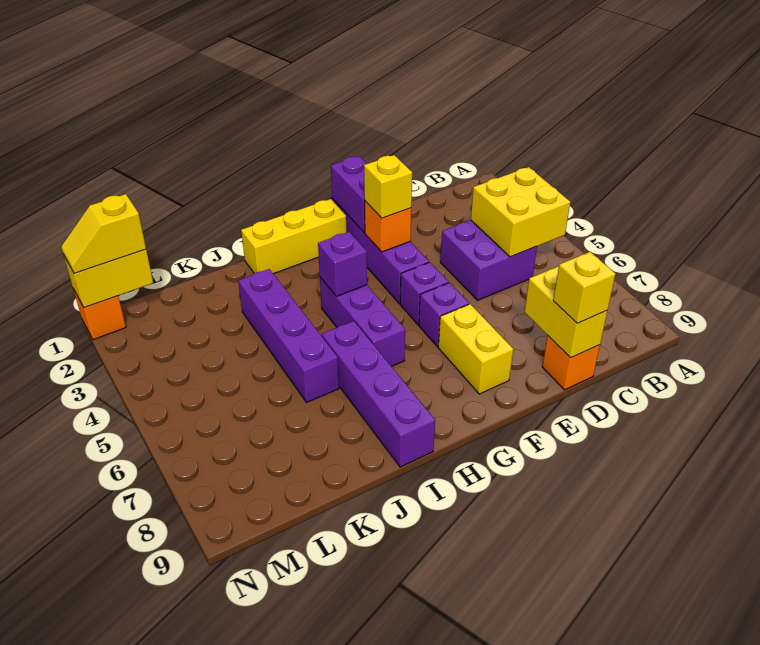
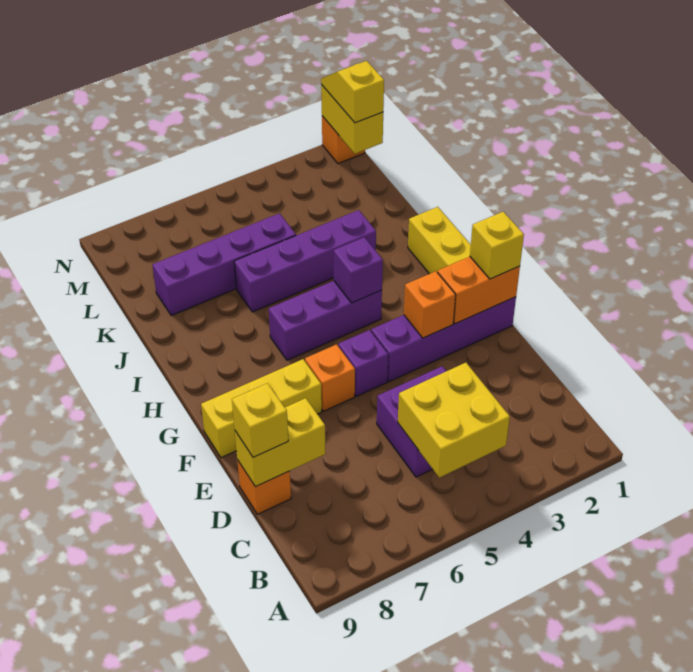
purple 1x2 brick [331,156,367,233] -> orange 1x2 brick [437,257,520,324]
yellow 1x1 brick [364,155,412,218] -> yellow 1x1 brick moved to [470,212,524,279]
purple 1x1 brick [419,283,469,347] -> orange 1x1 brick [305,344,355,411]
yellow 1x2 brick [438,304,513,394] -> yellow 1x3 brick [201,359,322,458]
purple 1x4 brick [322,321,435,467] -> purple 1x4 brick moved to [152,213,296,316]

